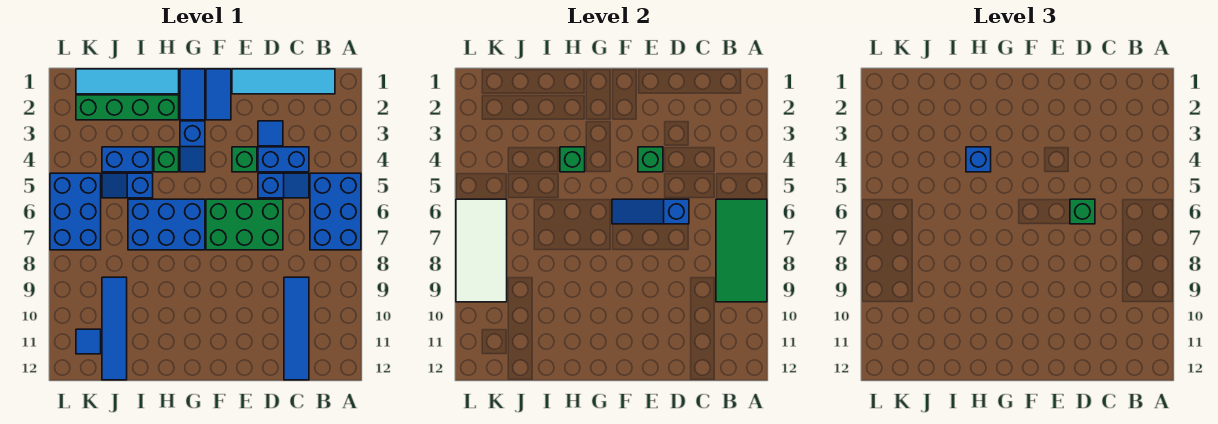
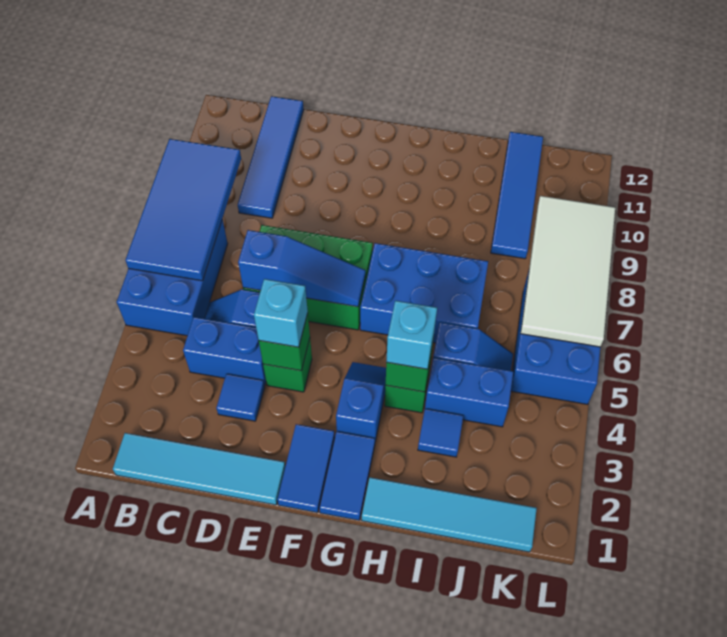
green 2x4 tile [716,199,767,302] -> blue 2x4 tile [126,139,241,281]
green 1x1 brick [1070,199,1095,224] -> none
none -> cyan 1x1 brick [254,279,308,347]
green 1x4 brick [76,95,179,120] -> none
blue 1x1 brick [966,147,991,172] -> cyan 1x1 brick [386,301,437,369]
blue 1x1 tile [76,329,101,354] -> blue 1x1 tile moved to [418,409,463,457]

